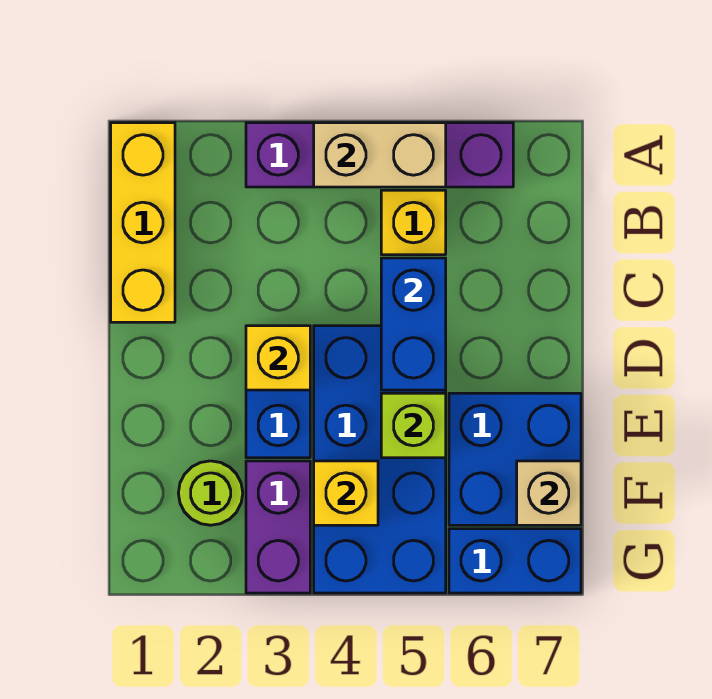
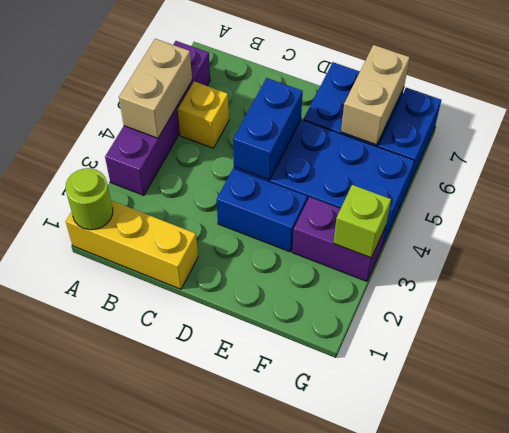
blue 1x2 brick [381,258,446,390] -> blue 1x2 brick turned to [233,78,303,180]
yellow 1x1 brick [246,326,310,390] -> none
lime 1x1 brick [381,393,446,458] -> lime 1x1 brick moved to [333,185,391,258]
lime 1x1 round brick [178,461,243,525] -> lime 1x1 round brick moved to [66,168,113,230]
yellow 1x1 brick [314,461,378,525] -> none
tan 1x1 brick [517,461,581,525] -> tan 1x2 brick [341,45,410,145]

